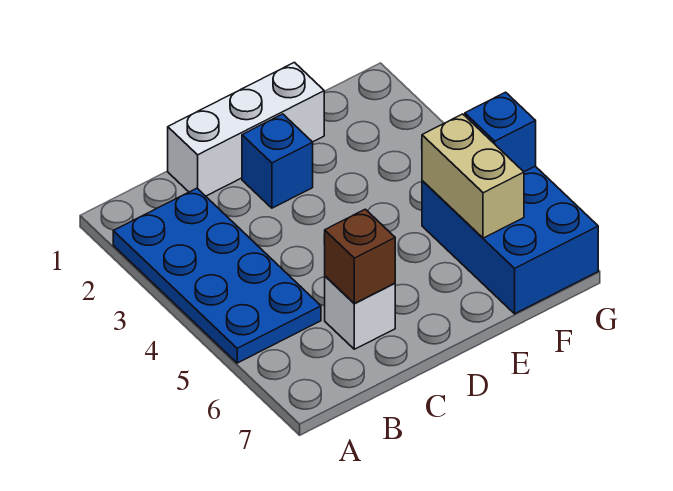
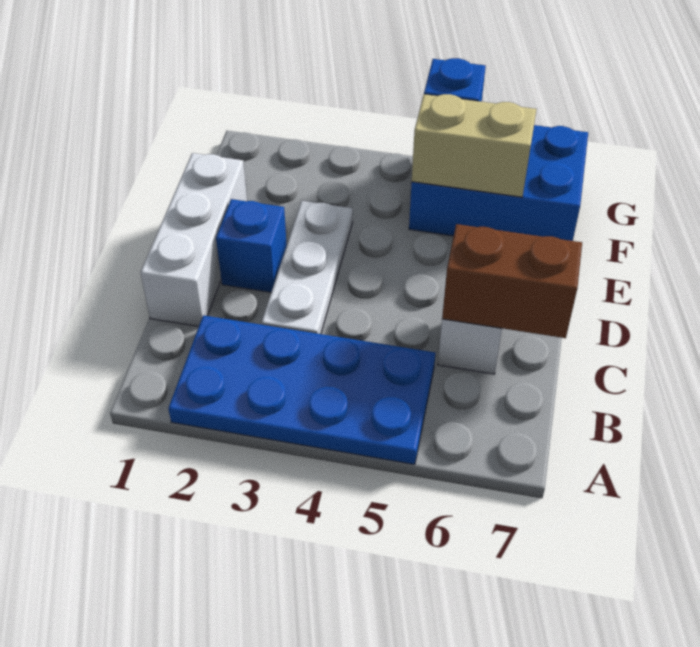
none -> white 1x3 plate [262,201,353,334]
brown 1x1 brick [324,209,395,303] -> brown 1x2 brick [442,224,582,338]

